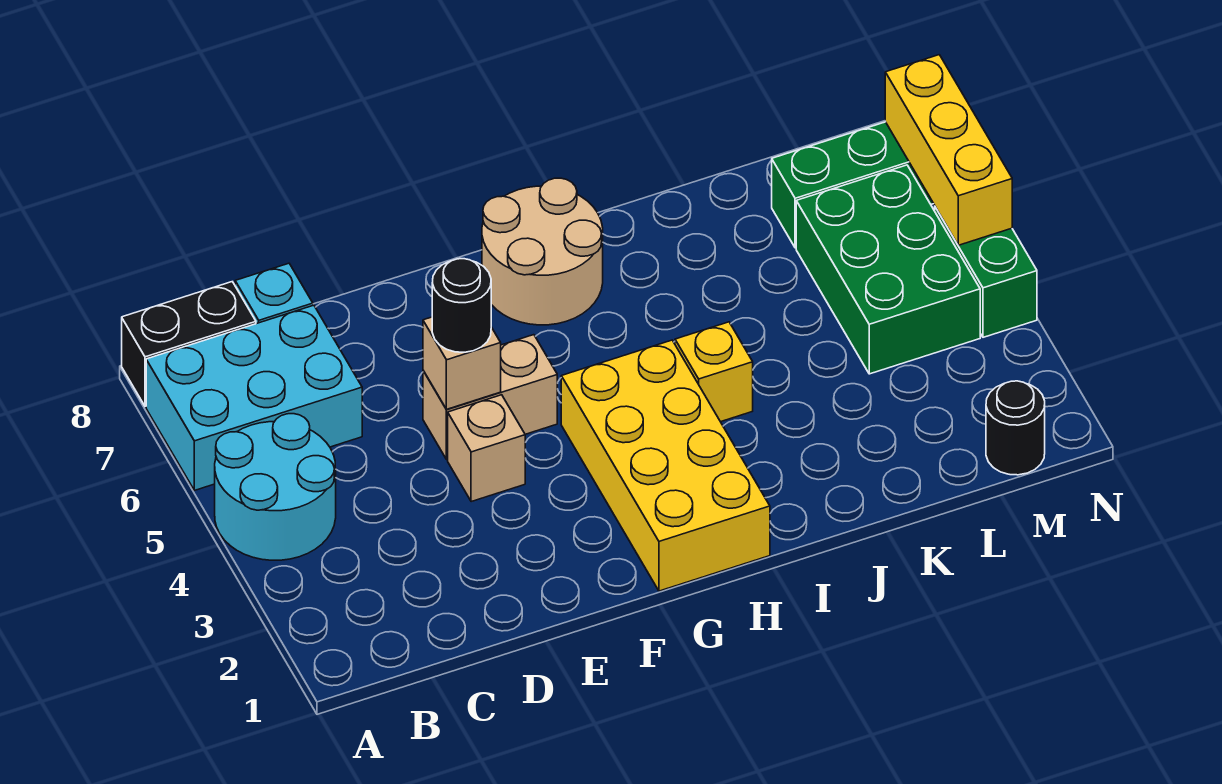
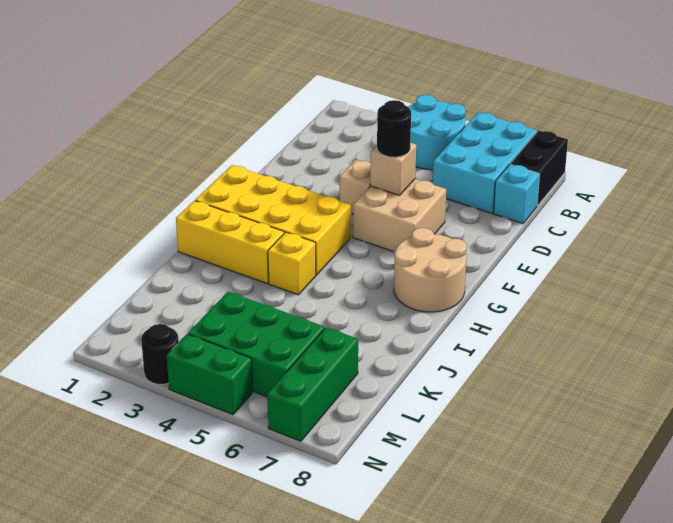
tan 1x2 brick [423,335,557,459] -> tan 2x2 brick [353,179,446,252]
black 1x1 round brick [986,381,1045,475] -> black 1x1 round brick moved to [141,324,179,384]
yellow 1x3 brick [885,55,1012,245] -> yellow 1x3 brick moved to [176,201,284,283]

